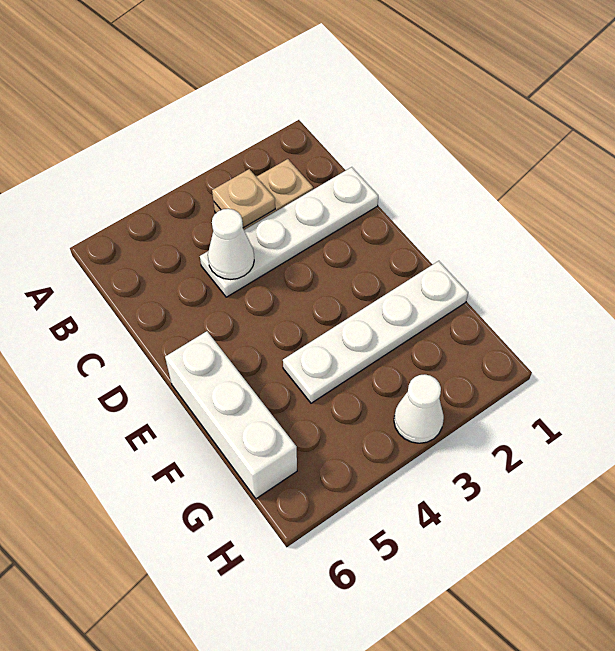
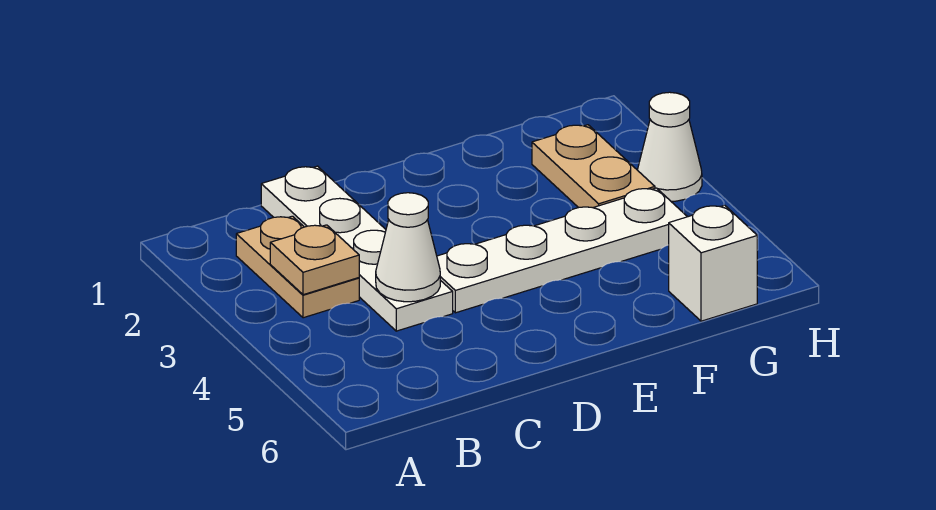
white 1x3 brick [165,331,297,499] -> white 1x1 brick [669,205,757,321]
white 1x4 plate [283,261,468,403] -> white 1x4 plate turned to [437,188,687,313]
none -> tan 1x2 plate [532,125,655,208]

